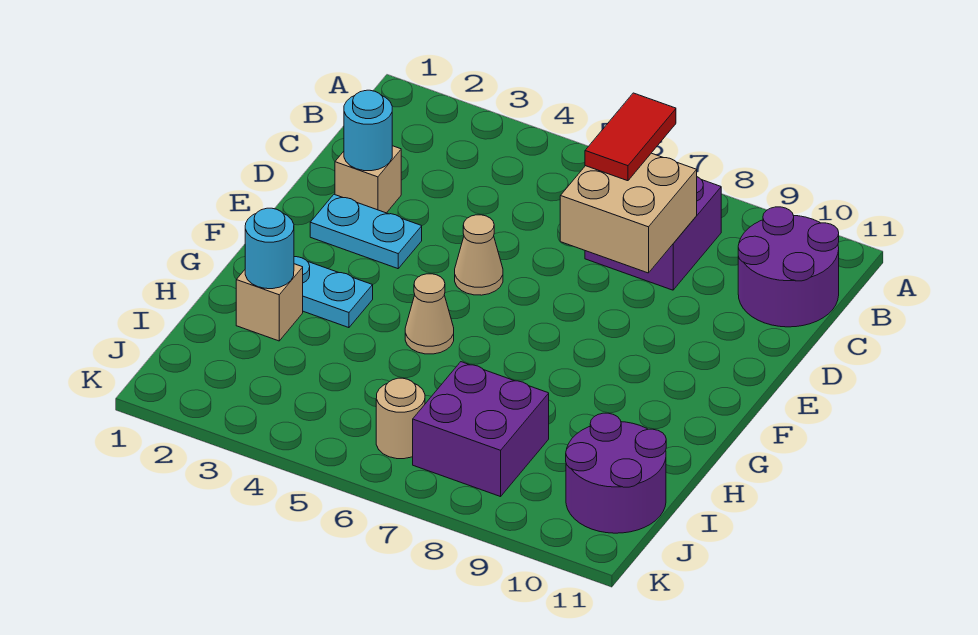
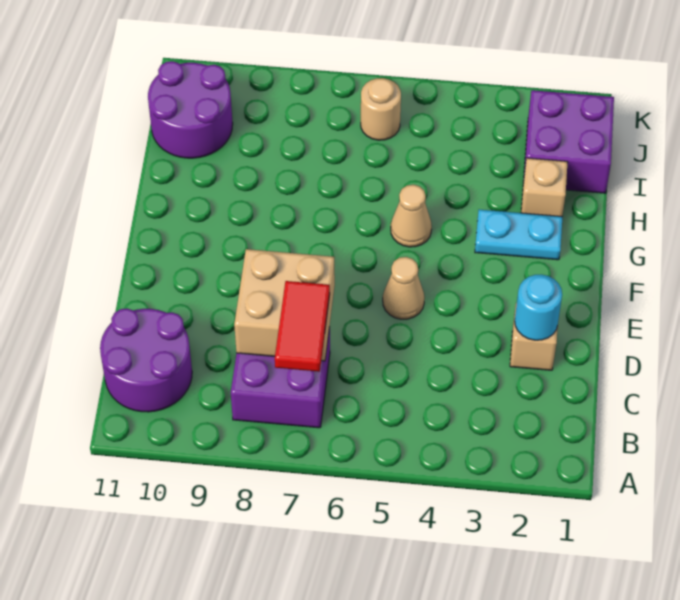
cyan 1x2 plate [310,194,422,269] -> none
cyan 1x1 round brick [245,208,294,289] -> none
purple 2x2 brick [413,362,549,497] -> purple 2x2 brick moved to [523,90,614,193]

